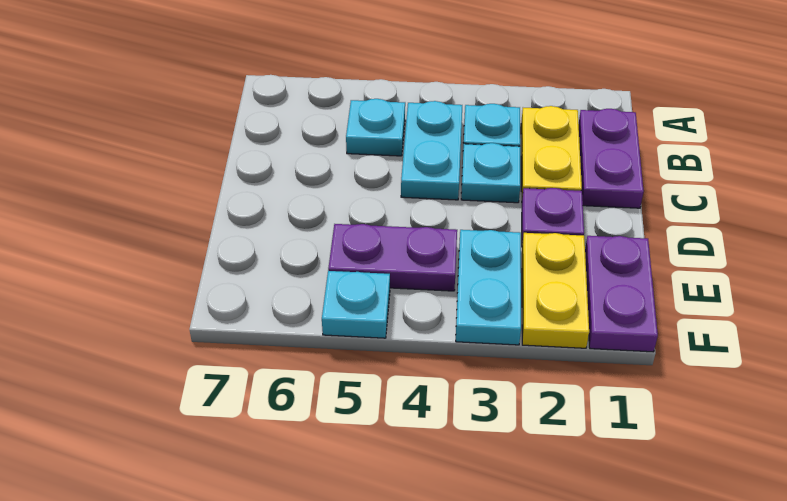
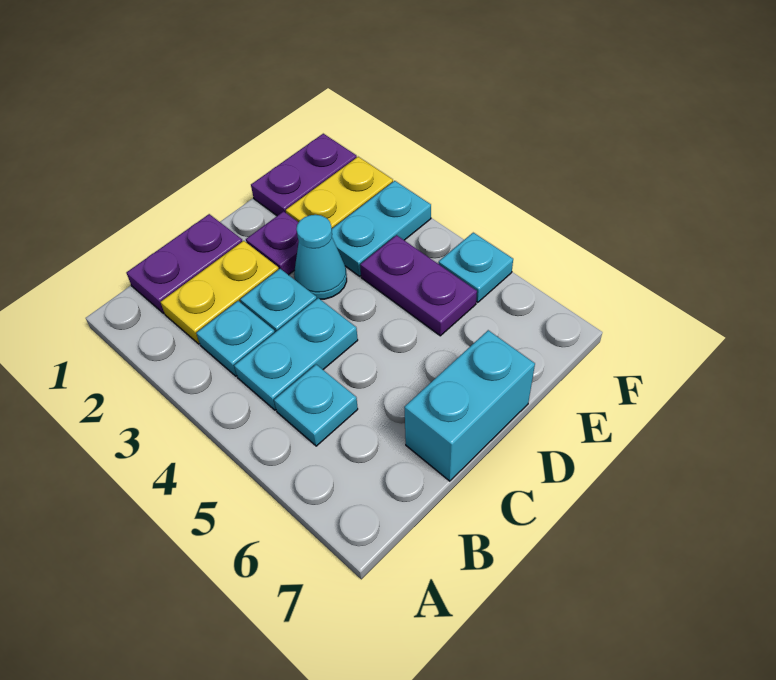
none -> cyan 1x2 brick [404,330,535,481]
none -> cyan 1x1 cone [294,215,347,299]

